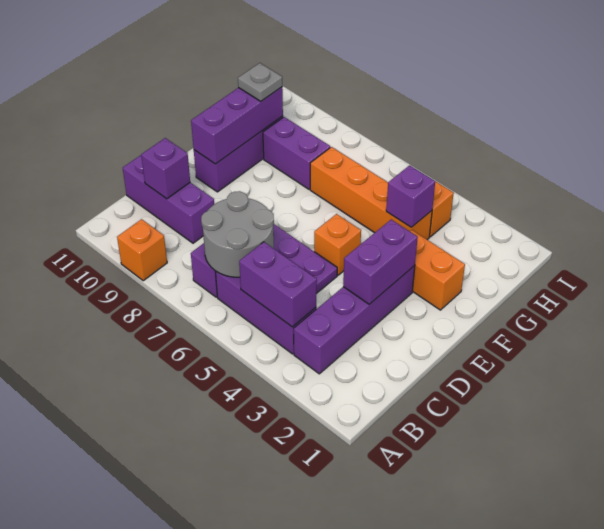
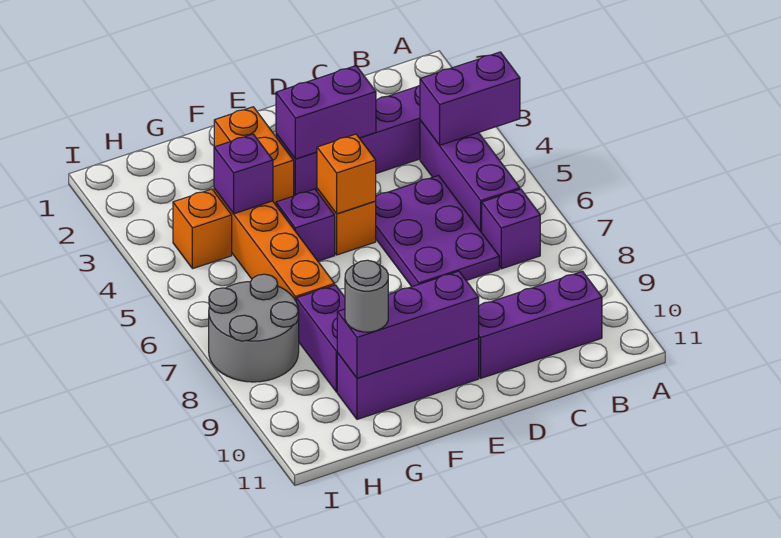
orange 1x1 brick [117,219,167,281] -> orange 1x1 brick moved to [317,134,376,214]
purple 1x2 brick [239,242,317,327] -> purple 1x2 brick turned to [420,52,520,145]
grey 2x2 round brick [201,191,274,277] -> grey 2x2 round brick moved to [209,274,299,382]
purple 1x3 brick [123,155,214,243] -> purple 1x3 brick turned to [478,271,602,378]
purple 1x1 brick [141,138,190,199] -> purple 1x1 brick moved to [276,189,335,261]
grey 1x1 plate [238,63,282,101] -> grey 1x1 round brick [345,260,388,332]

